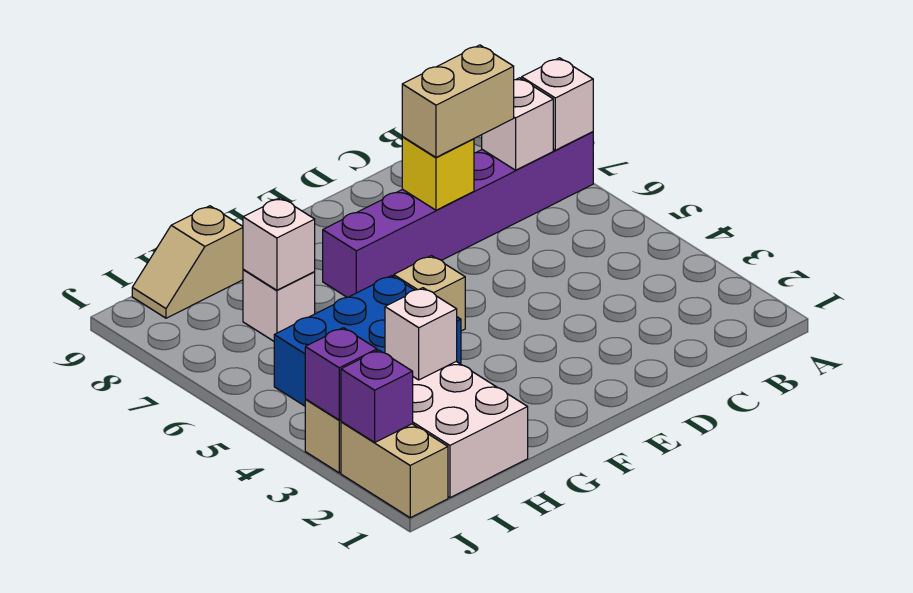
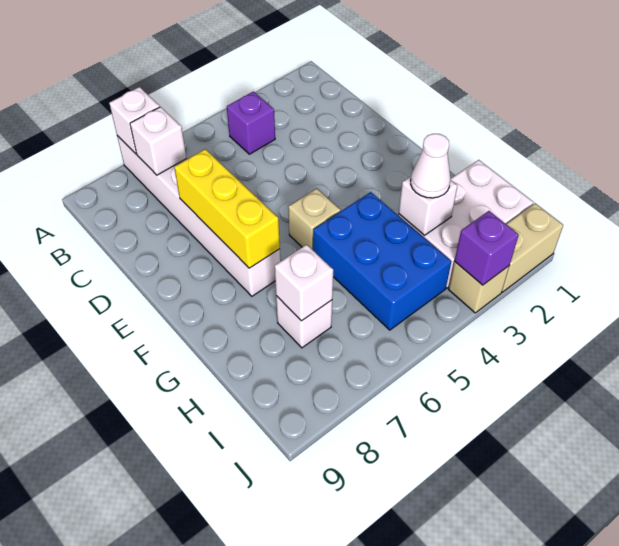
purple 1x6 brick [323,132,593,297] -> white 1x6 brick [117,136,280,296]
tan 1x2 brick [402,45,514,157] -> none
yellow 1x1 brick [402,137,474,210] -> yellow 1x3 brick [174,149,280,268]
none -> white 1x1 cone [411,134,450,198]
tan 1x2 slope [132,206,243,318] -> none
purple 1x1 brick [341,350,413,442] -> purple 1x1 brick moved to [227,92,275,154]

